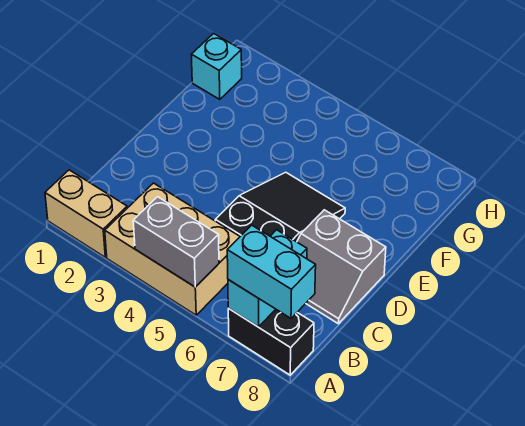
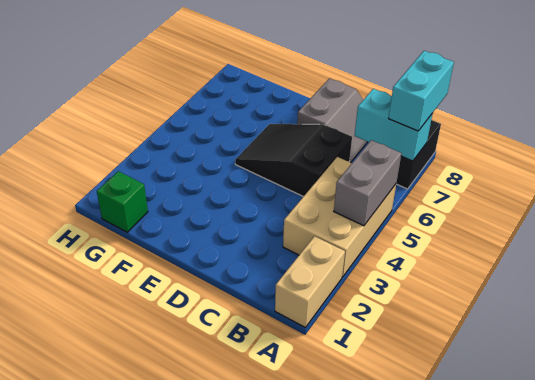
cyan 1x1 brick [191,33,242,99] -> green 1x1 brick [97,171,148,232]

